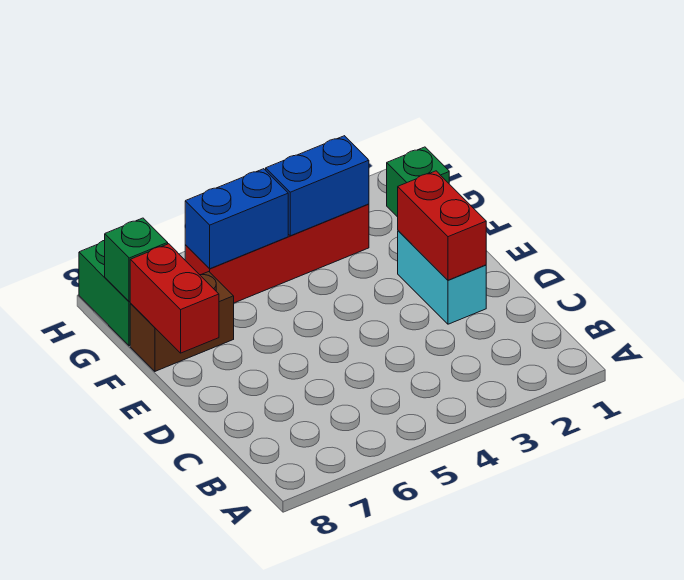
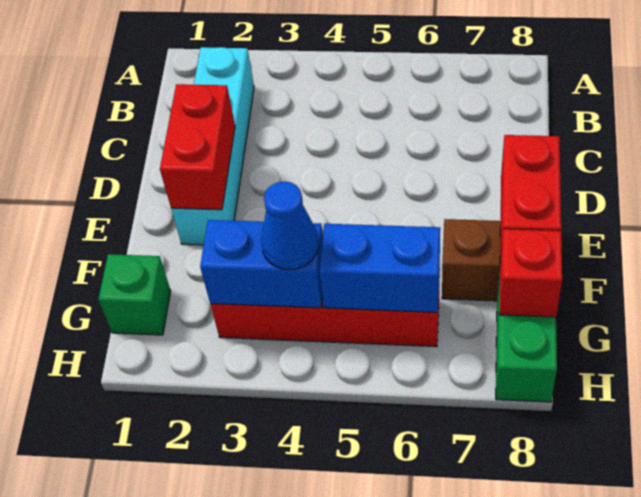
cyan 1x2 brick [398,231,486,324] -> cyan 1x4 brick [171,47,254,245]
none -> blue 1x1 cone [261,181,319,270]
green 1x1 brick [105,218,168,302] -> red 1x1 brick [499,229,562,317]

